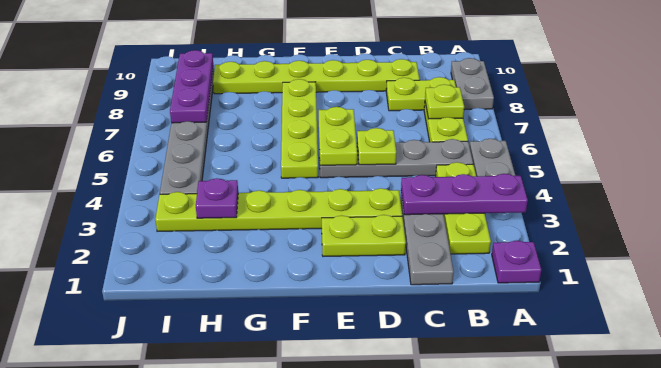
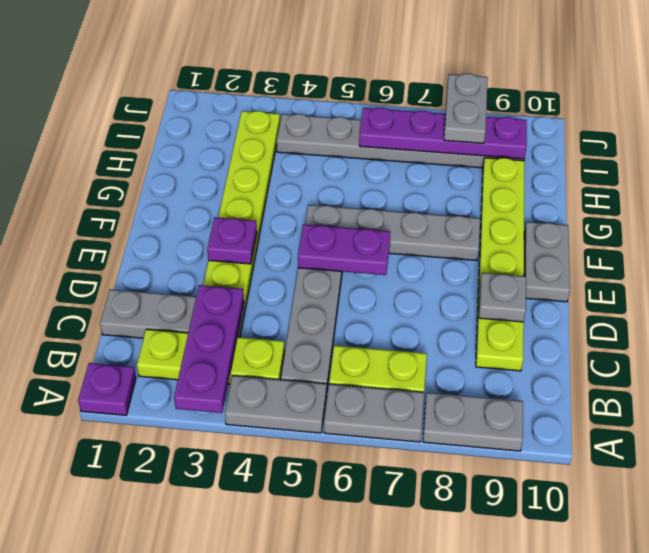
none -> grey 1x2 plate [324,384,424,442]
lime 1x1 plate [425,85,464,119] -> none
lime 1x2 plate [386,77,456,111] -> none
lime 1x2 plate [322,215,406,256] -> none
lime 1x1 plate [357,128,396,165] -> none
none -> grey 1x1 plate [479,273,526,322]
lime 1x2 plate [319,107,357,165] -> purple 1x2 plate [298,224,390,275]
none -> grey 1x2 plate [524,222,570,302]
lime 1x4 plate [281,79,318,178] -> grey 1x4 plate [305,205,480,260]
purple 1x1 plate [196,178,238,218] -> purple 1x1 plate moved to [207,217,257,264]
purple 1x3 plate [170,50,213,123] -> purple 1x4 plate [359,108,527,159]
none -> grey 1x2 plate [444,74,488,143]

